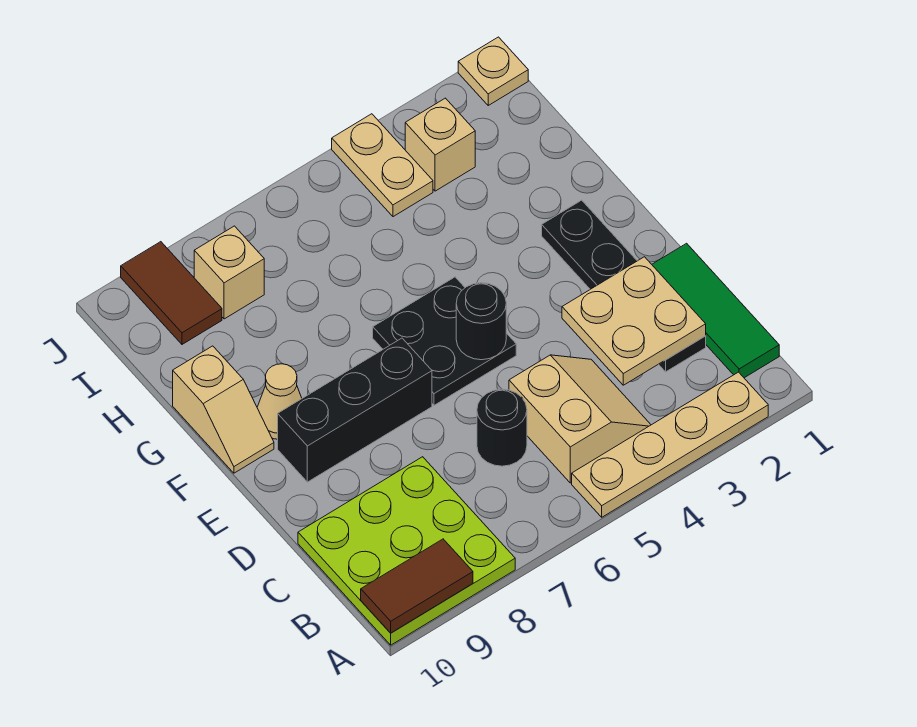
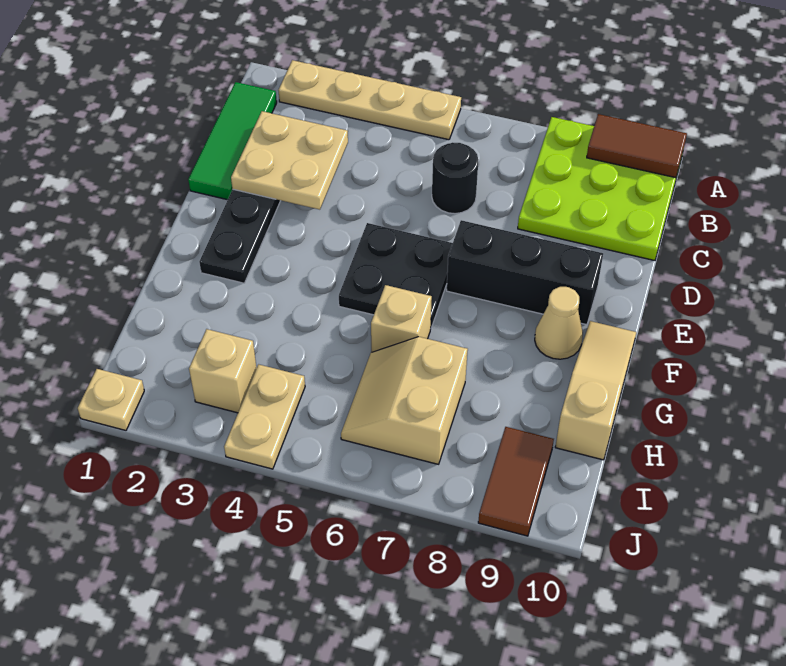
tan 2x2 slope [509,355,651,483] -> tan 2x2 slope moved to [341,337,468,464]
black 1x1 round brick [456,283,506,360] -> none
tan 1x2 slope [173,346,274,473] -> tan 1x3 slope [555,321,636,460]
tan 1x1 brick [194,226,264,319] -> tan 1x1 brick moved to [371,285,432,352]

